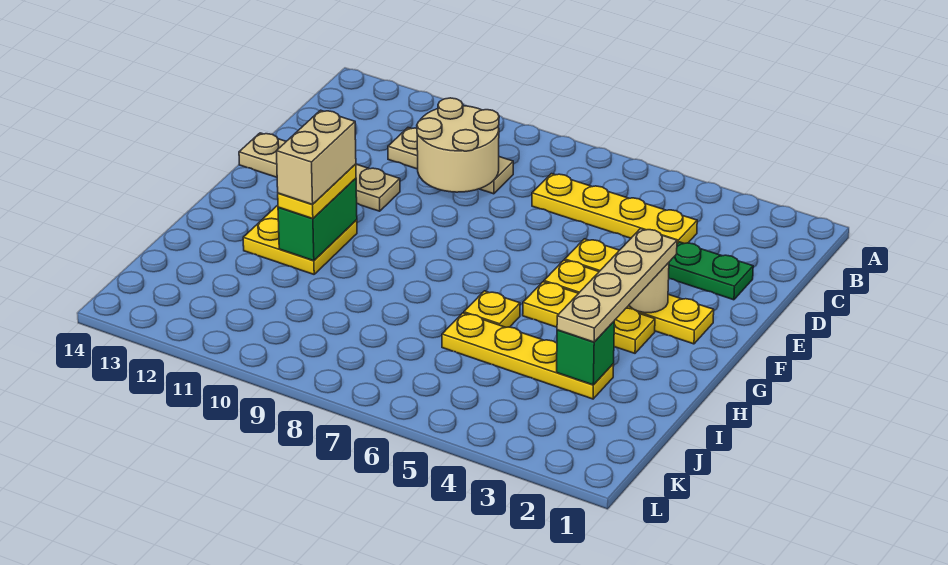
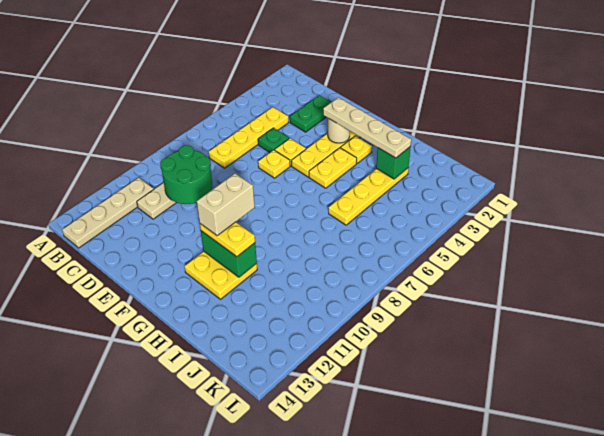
tan 2x2 round brick [417,98,499,192] -> green 2x2 round brick [160,146,212,204]
none -> green 1x1 plate [258,128,289,152]
tan 1x4 plate [239,133,400,211] -> tan 1x4 plate moved to [62,178,154,248]
tan 1x2 brick [276,110,356,204] -> tan 1x2 brick turned to [197,174,255,236]
yellow 1x1 plate [464,291,520,327] -> yellow 1x1 plate moved to [258,150,290,178]

